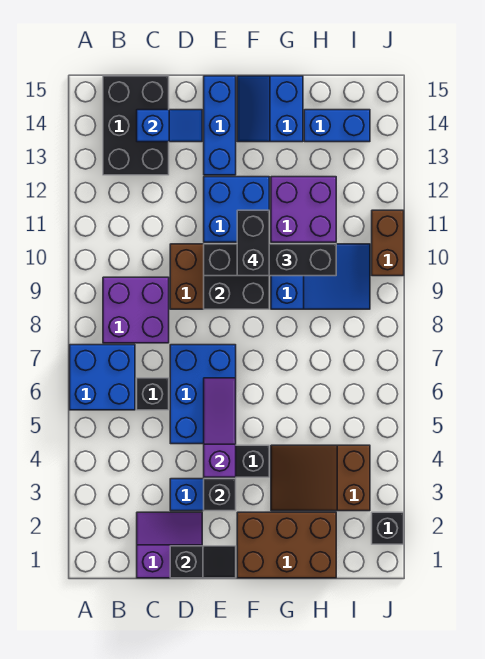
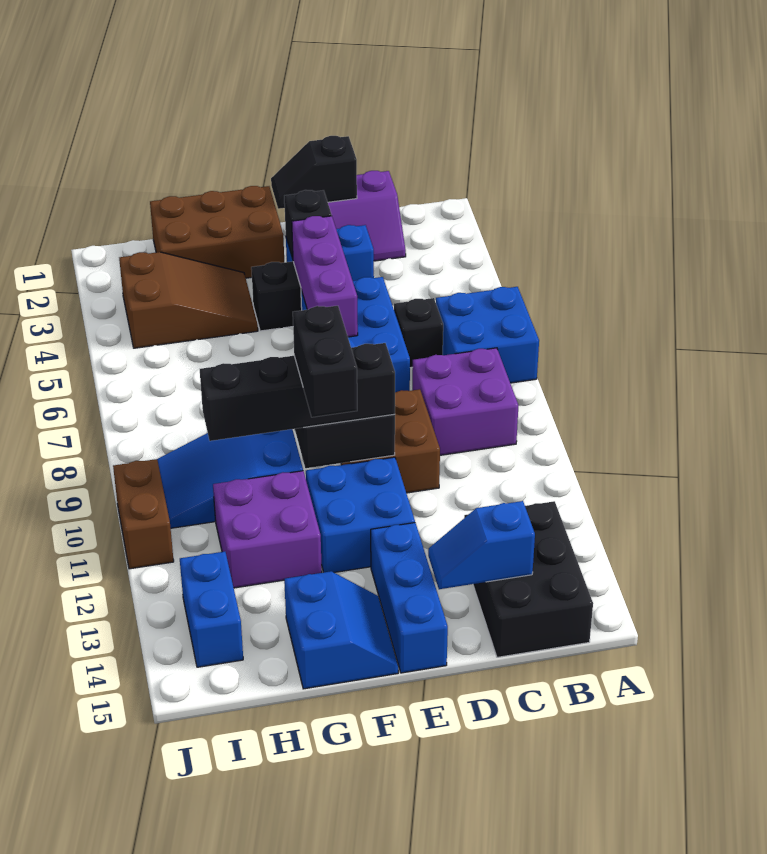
purple 1x3 slope [204,378,236,477] -> purple 1x3 brick [292,216,358,337]
blue 1x2 brick [304,110,370,142] -> blue 1x2 brick turned to [180,552,243,667]
black 1x1 brick [372,512,404,544] -> none

